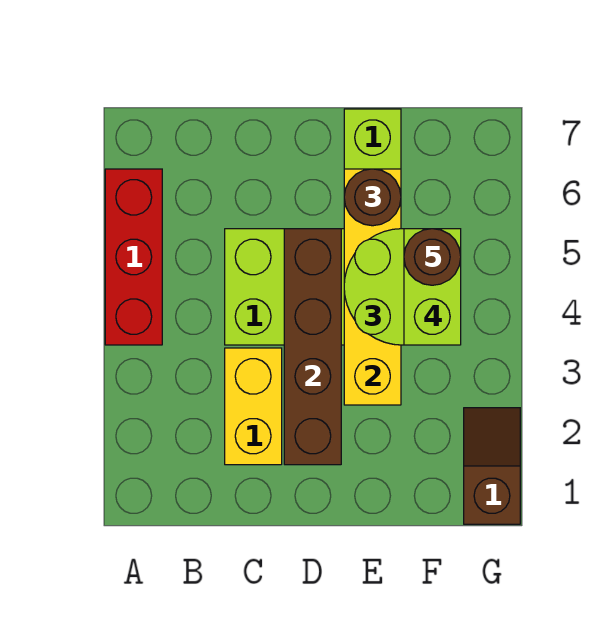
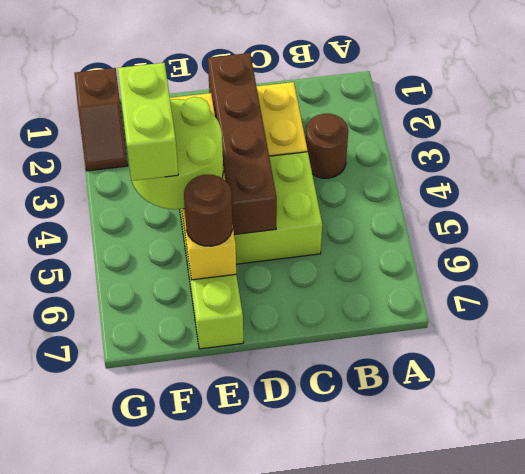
red 1x3 brick [105,169,162,345] -> none
brown 1x1 round brick [404,229,461,285] -> brown 1x1 round brick moved to [306,114,348,178]

